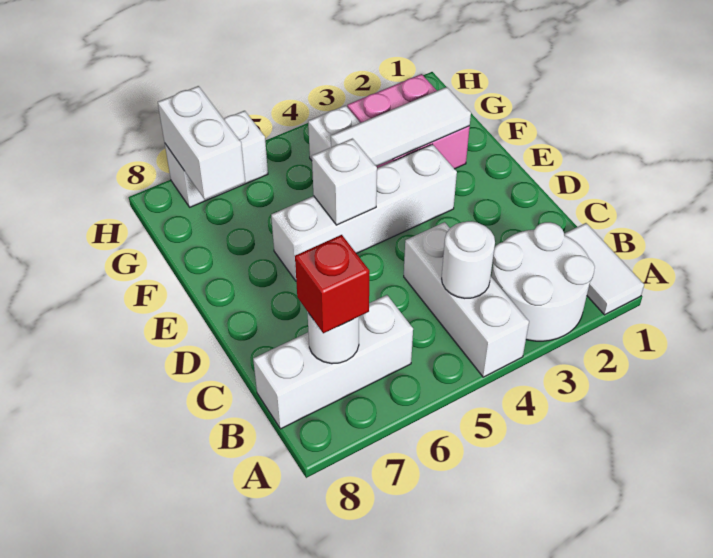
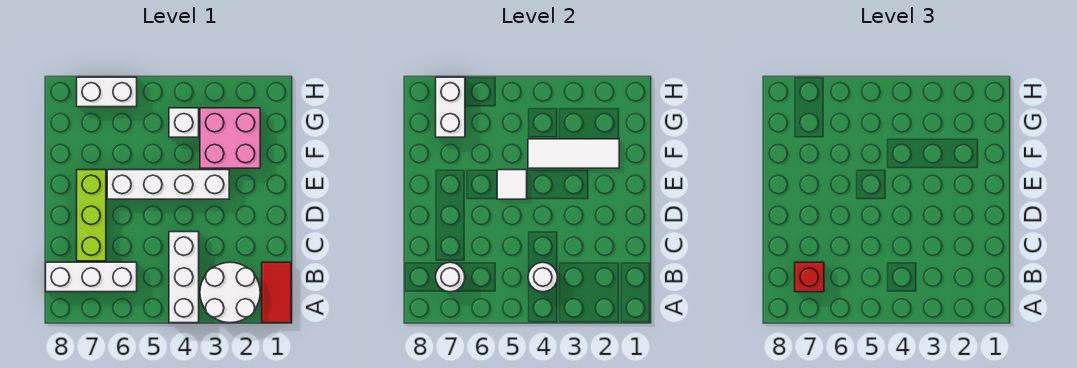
white 1x2 tile [564,223,644,315] -> red 1x2 tile [262,262,291,323]
none -> lime 1x3 brick [77,170,106,261]
white 1x1 brick [312,139,377,225] -> white 1x1 tile [497,170,527,199]

